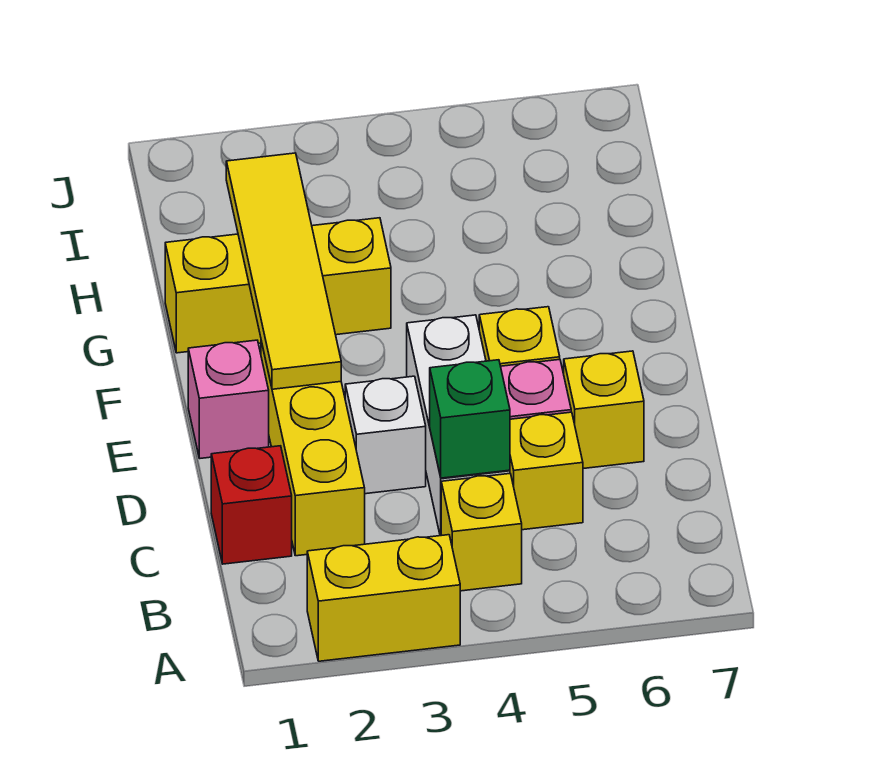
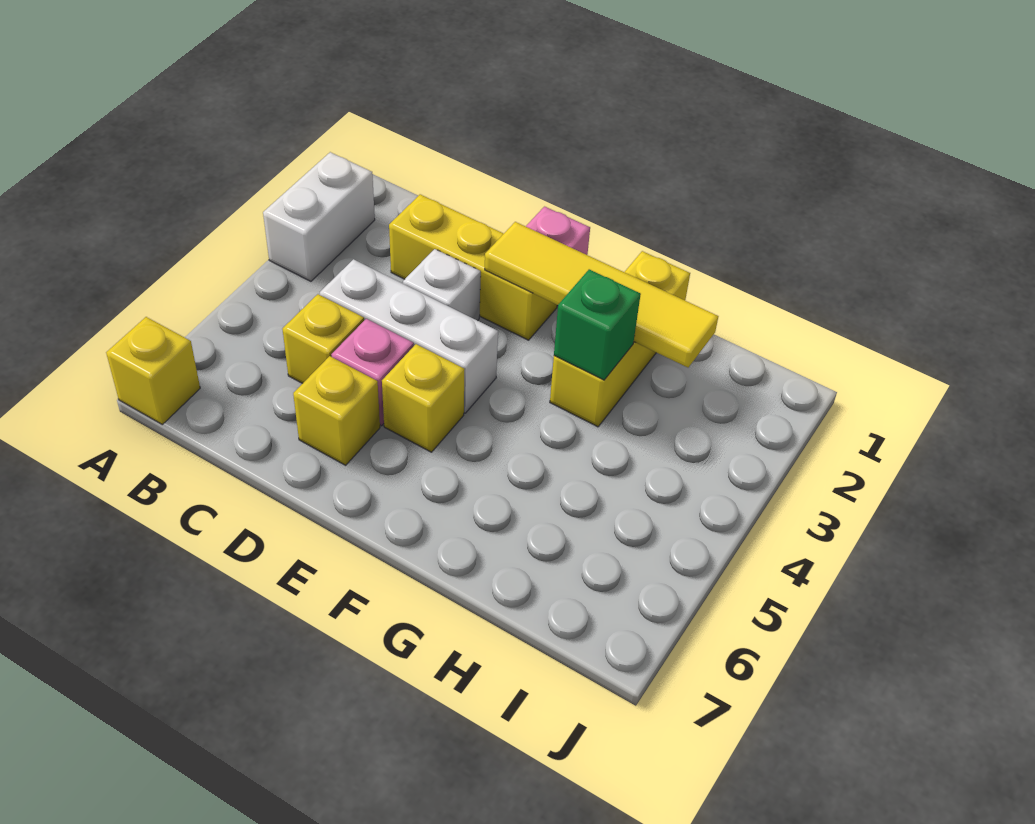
yellow 1x2 brick [307,535,460,661] -> white 1x2 brick [263,152,375,281]
yellow 1x1 brick [441,474,522,591] -> yellow 1x1 brick moved to [106,317,200,424]
red 1x1 brick [211,446,292,564] -> none
green 1x1 brick [430,360,510,478] -> green 1x1 brick moved to [554,269,641,380]

